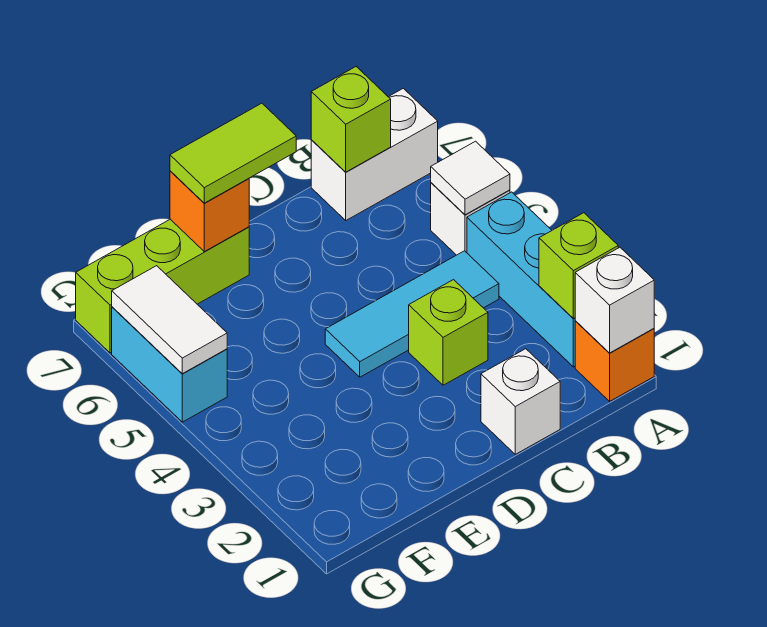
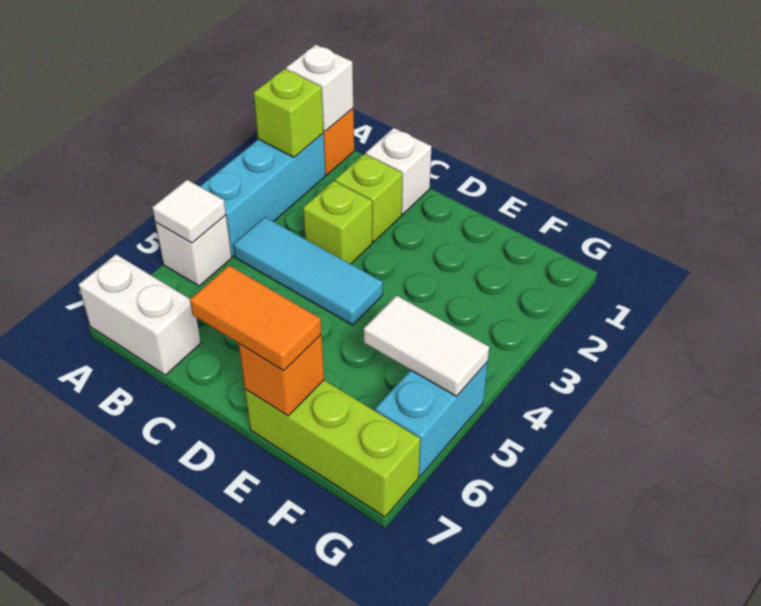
lime 1x1 brick [311,67,391,172] -> lime 1x1 brick moved to [335,154,402,242]
lime 1x2 tile [170,103,296,203] -> orange 1x2 tile [190,265,322,371]
white 1x2 tile [112,266,227,374] -> white 1x2 tile turned to [364,296,489,396]

